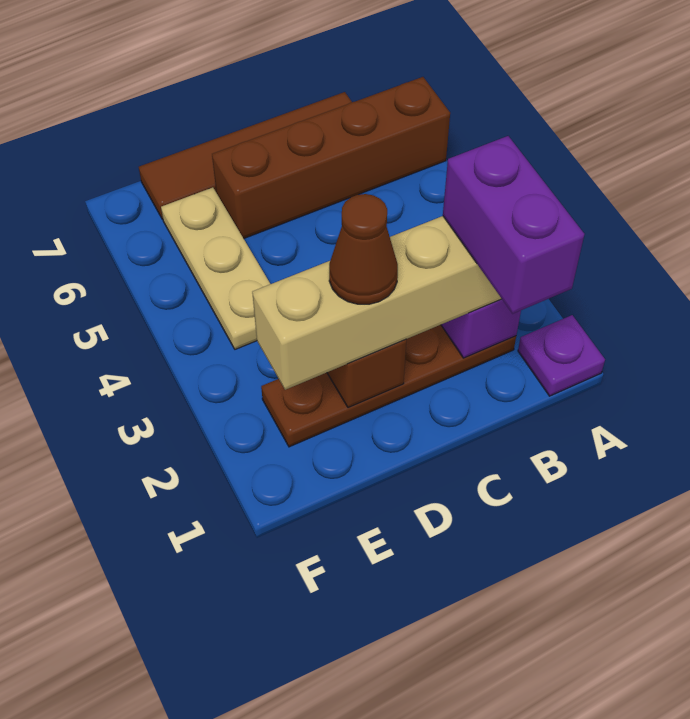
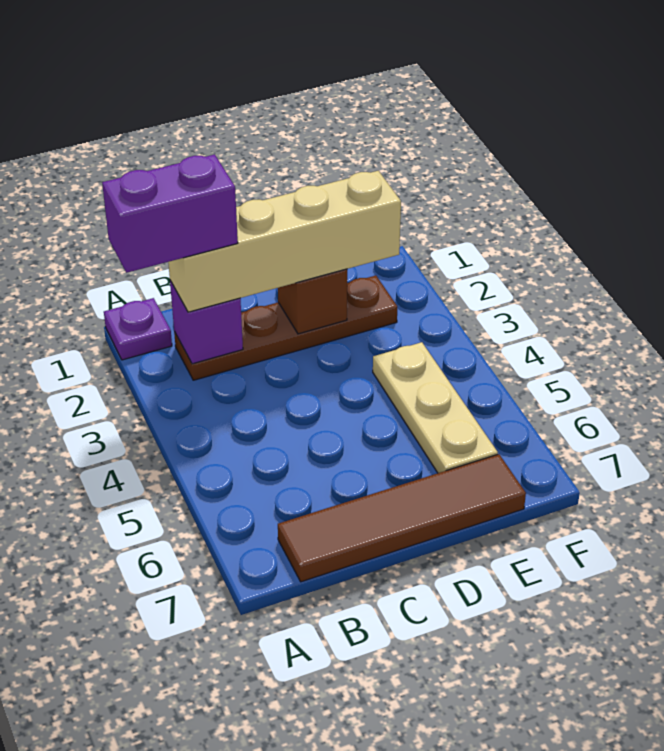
brown 1x4 brick [212,77,450,238] -> none
purple 1x2 brick [443,136,584,314] -> purple 1x2 brick turned to [102,154,238,273]
brown 1x1 cone [329,194,398,304] -> none

